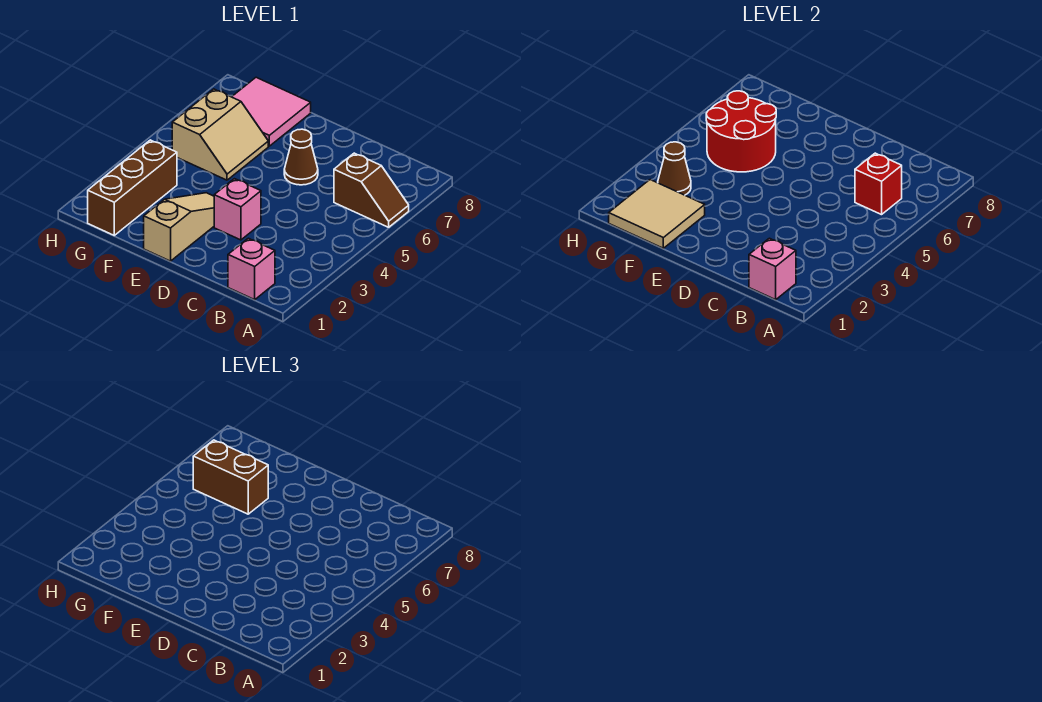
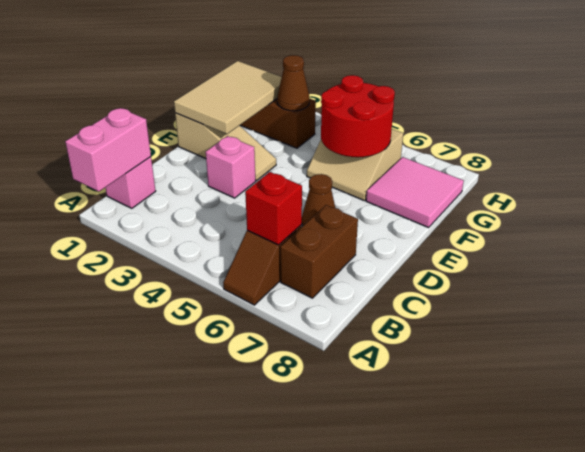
pink 1x1 brick [749,238,796,300] -> pink 1x2 brick [65,108,151,191]
tan 2x2 tile [609,180,705,248] -> tan 2x3 tile [174,61,282,134]
brown 1x2 brick [193,440,268,514] -> brown 1x2 brick moved to [280,205,358,298]

